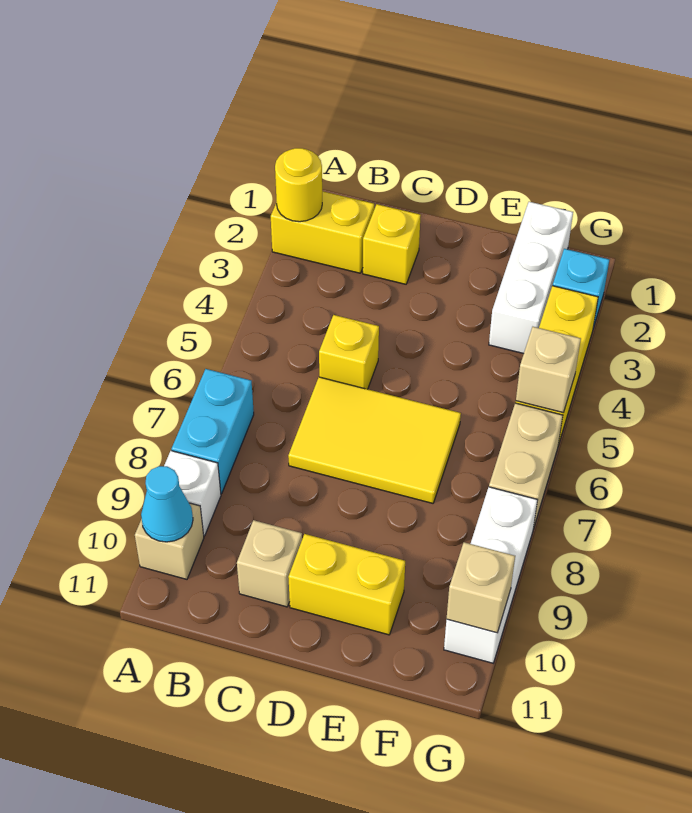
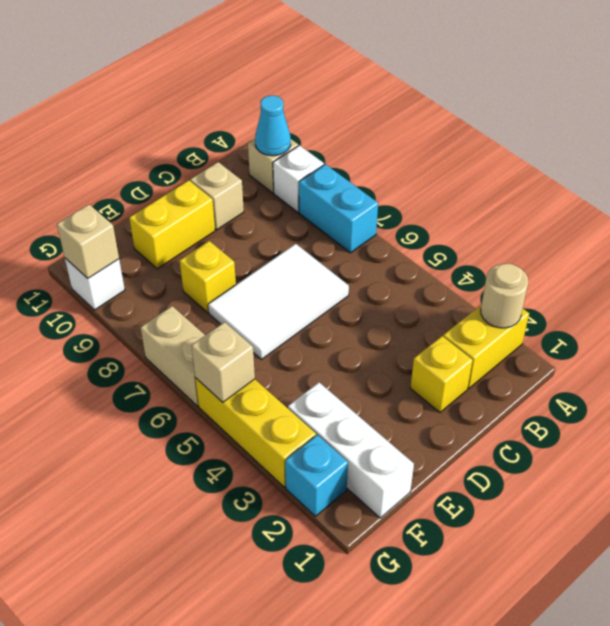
yellow 1x1 round brick [275,148,322,222] -> tan 1x1 round brick [481,264,528,328]
yellow 1x1 brick [319,315,379,389] -> yellow 1x1 brick moved to [180,241,236,313]
yellow 2x3 tile [288,377,461,503] -> white 2x3 tile [208,244,349,359]
white 1x3 brick [444,487,537,663] -> white 1x1 brick [65,258,125,310]

